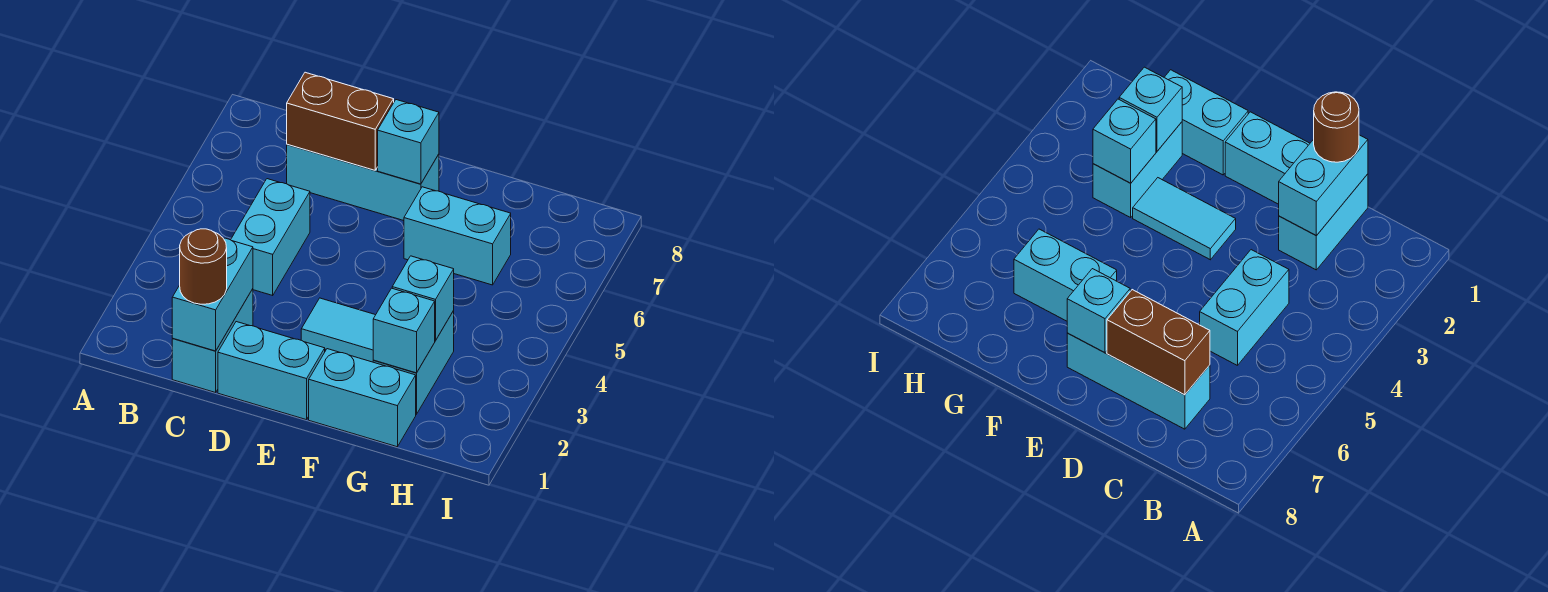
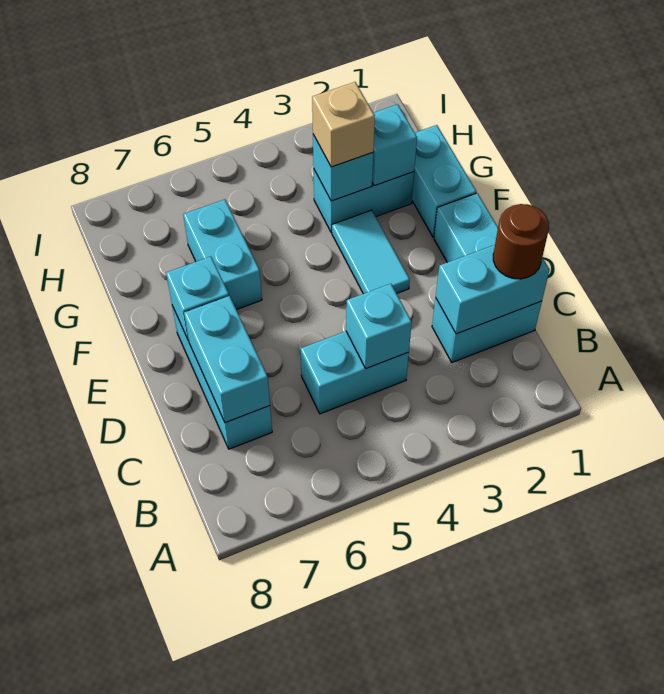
none -> cyan 1x1 brick [346,284,412,369]
brown 1x2 brick [287,72,394,170] -> cyan 1x2 brick [184,296,270,423]
none -> tan 1x1 brick [312,82,375,167]

